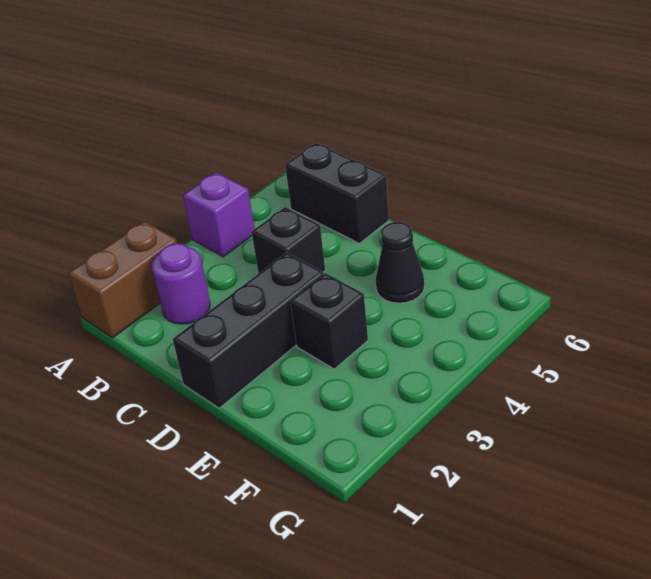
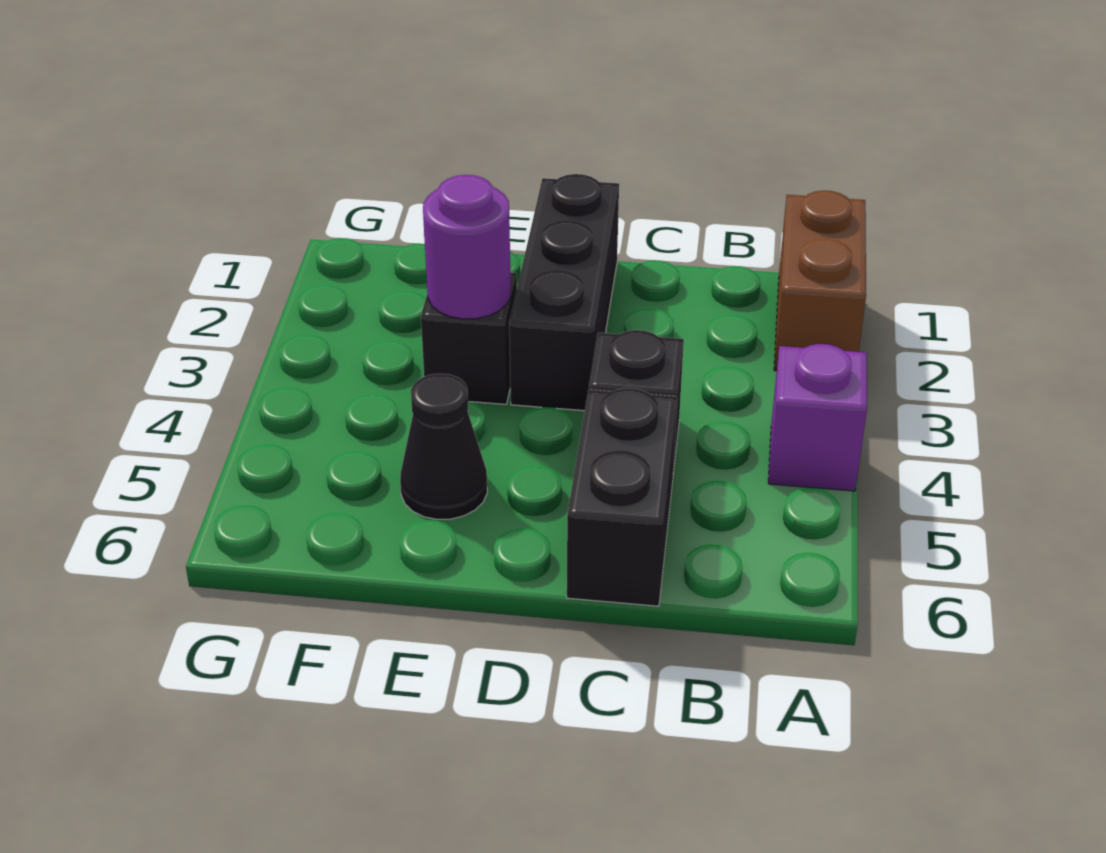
purple 1x1 round brick [152,244,210,324] -> purple 1x1 round brick moved to [423,175,511,319]
black 1x2 brick [285,143,389,243] -> black 1x2 brick turned to [567,388,677,606]

